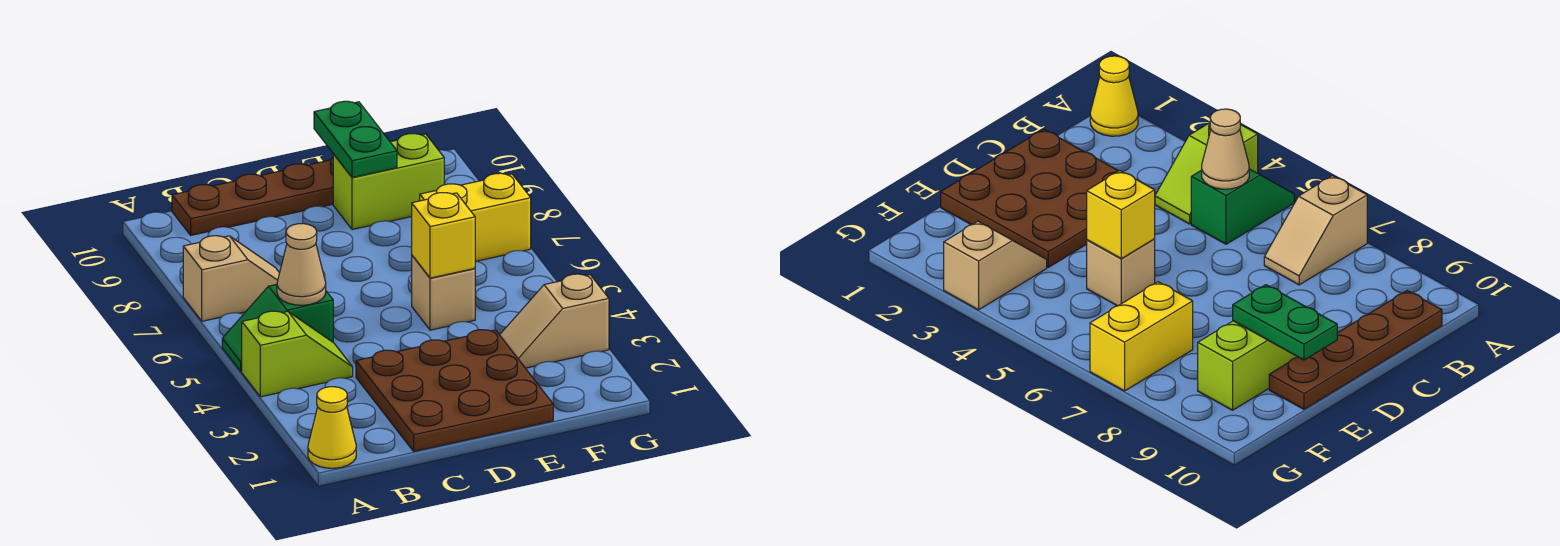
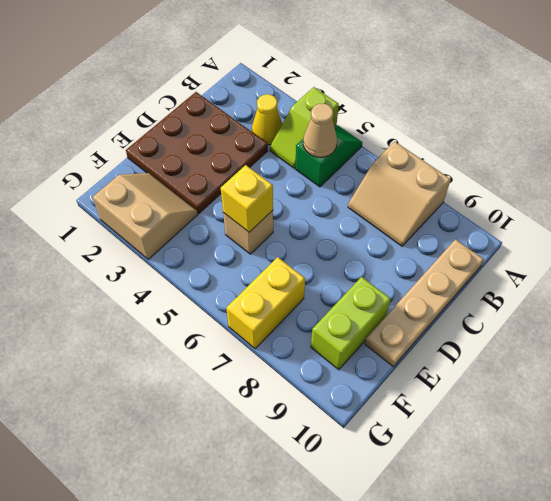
yellow 1x1 cone [308,387,356,468] -> yellow 1x1 cone moved to [252,94,282,145]
tan 1x2 slope [183,236,279,321] -> tan 2x2 slope [348,141,451,246]
brown 1x4 plate [172,158,333,235] -> tan 1x4 plate [365,239,484,367]
green 1x2 plate [314,101,397,177] -> none
tan 1x2 slope [500,274,609,368] -> tan 2x2 slope [93,173,198,259]

